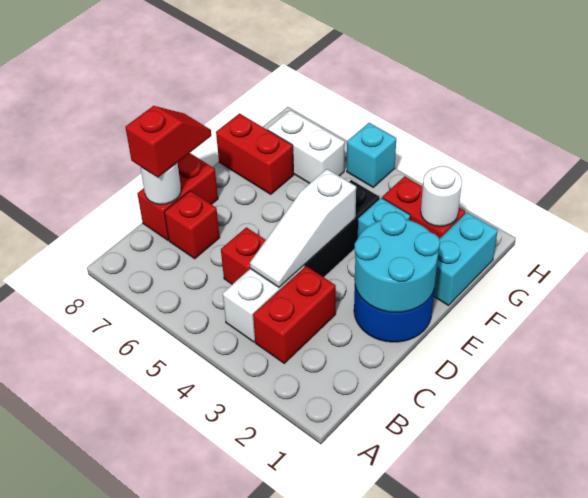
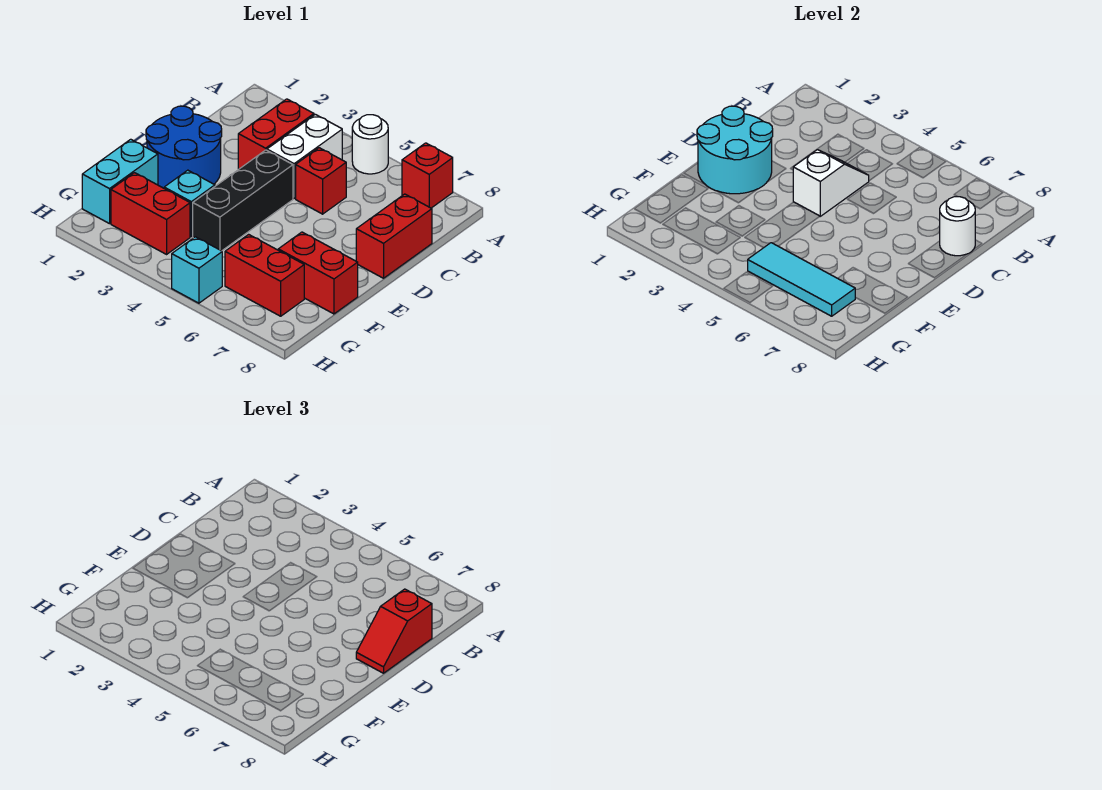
white 1x3 slope [250,169,356,287] -> white 1x2 slope [793,150,869,216]
red 1x1 brick [165,191,220,259] -> red 1x1 brick moved to [402,143,453,208]
white 1x1 round brick [421,166,462,227] -> white 1x1 round brick moved to [352,115,388,174]
none -> cyan 1x3 tile [748,243,855,316]
white 1x2 brick [268,110,345,183] -> red 1x2 brick [225,234,304,316]

